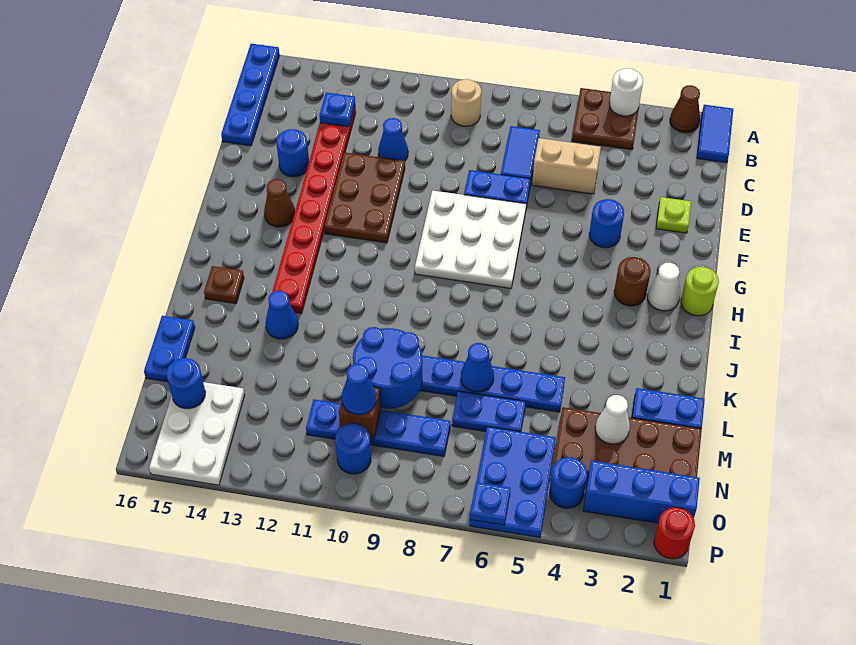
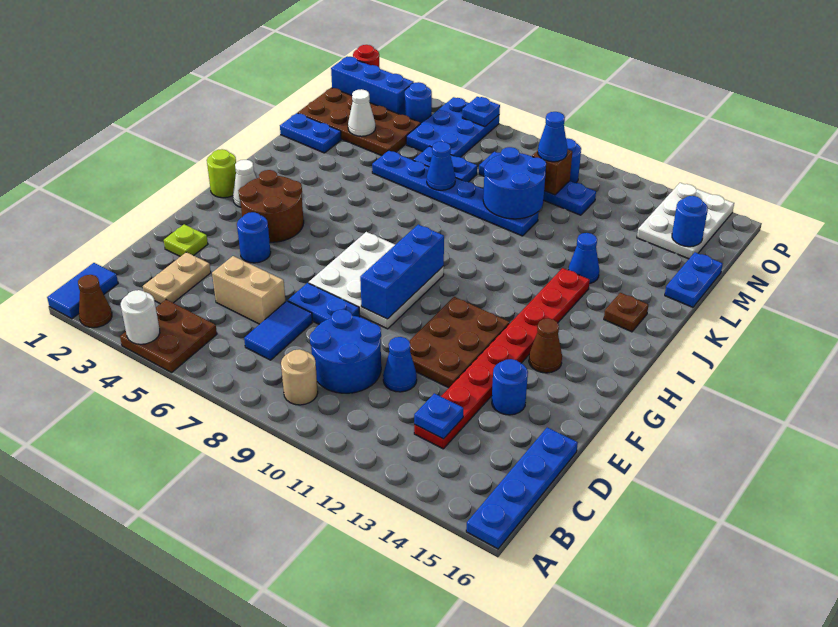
none -> tan 1x2 plate [143,252,211,304]
none -> blue 2x2 round brick [310,309,381,393]
none -> blue 1x3 brick [360,224,444,319]
brown 1x1 round brick [614,257,651,306] -> brown 2x2 round brick [238,170,304,242]

